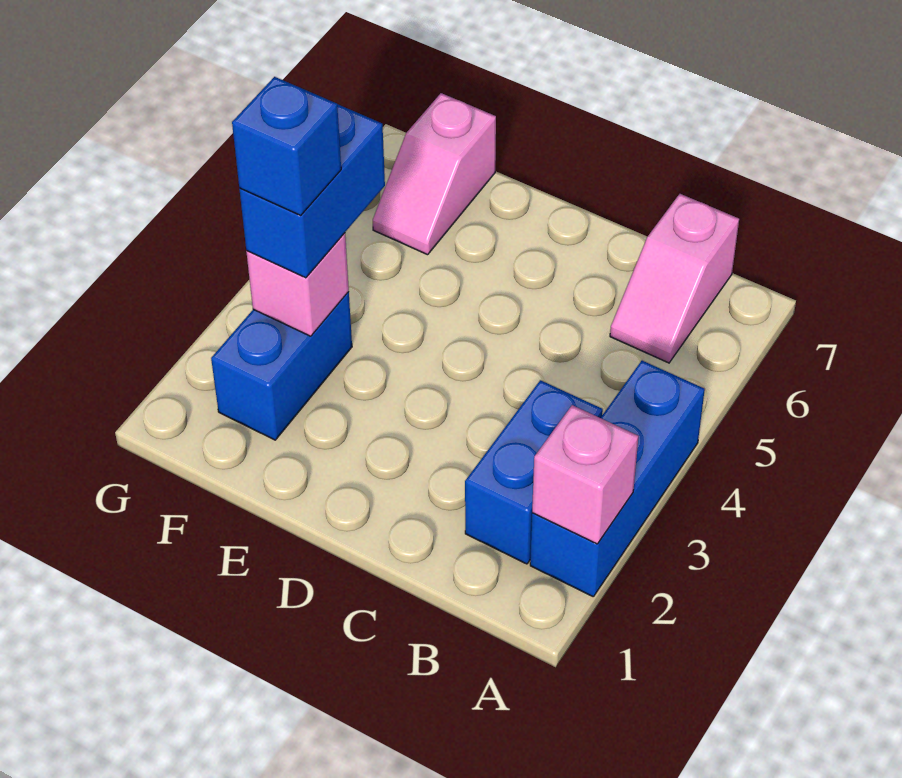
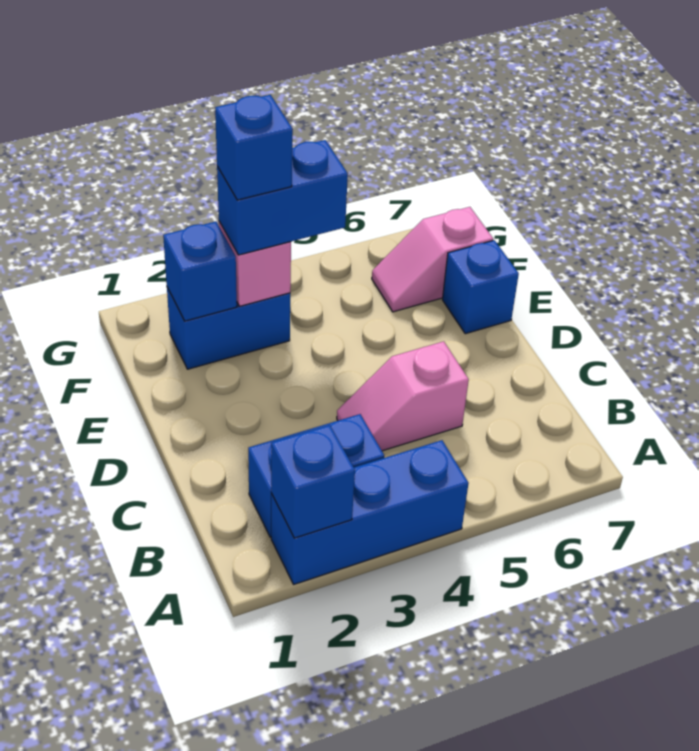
pink 1x1 brick [532,405,639,544] -> blue 1x1 brick [271,425,355,538]
pink 1x2 slope [610,194,739,363] -> pink 1x2 slope moved to [337,341,469,451]
none -> blue 1x1 brick [443,240,519,334]
none -> blue 1x1 brick [163,222,237,321]

